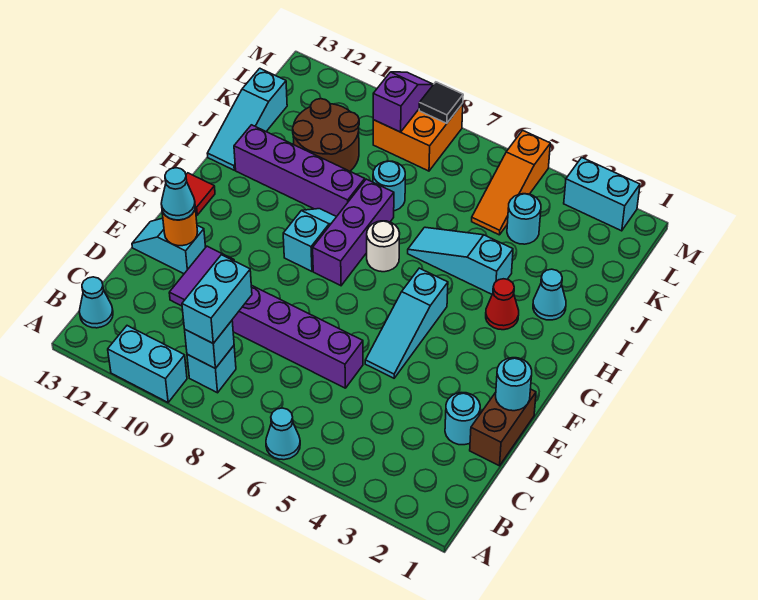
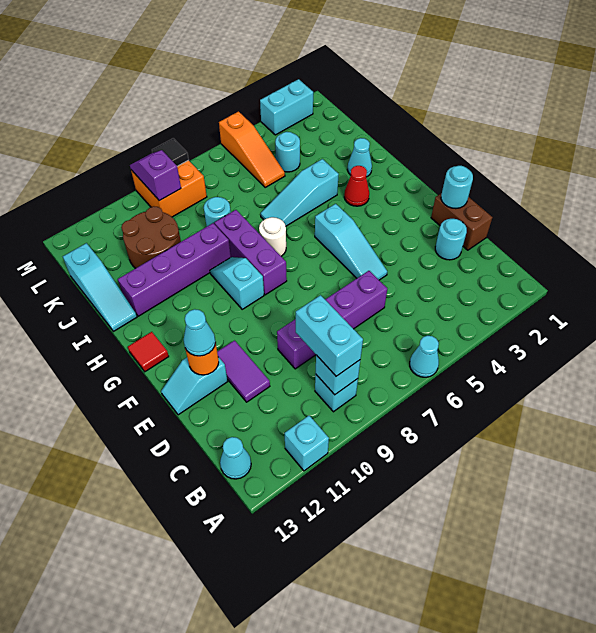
cyan 1x2 brick [108,326,187,402] -> cyan 1x1 brick [285,416,329,471]

